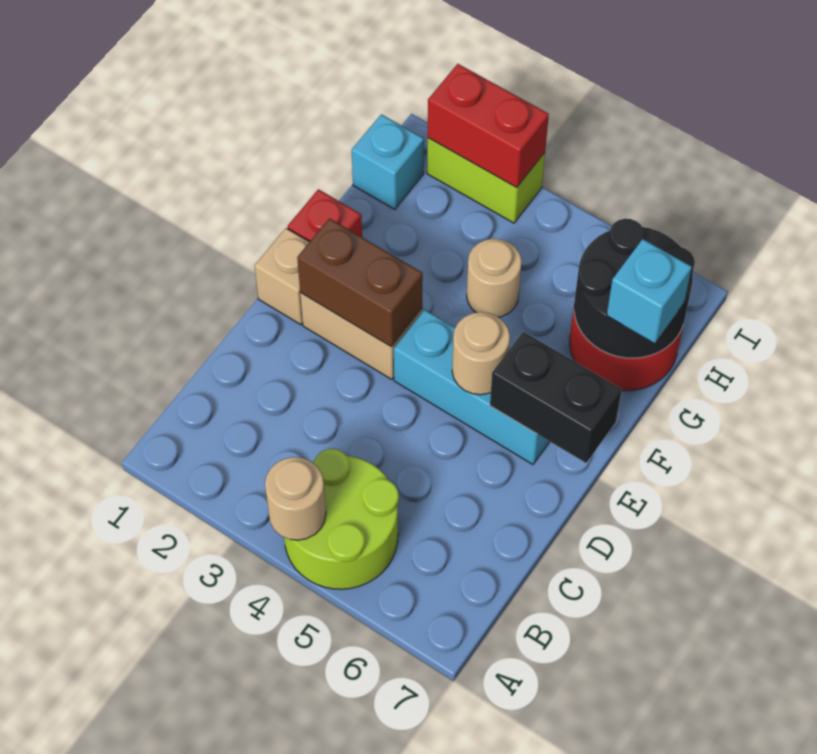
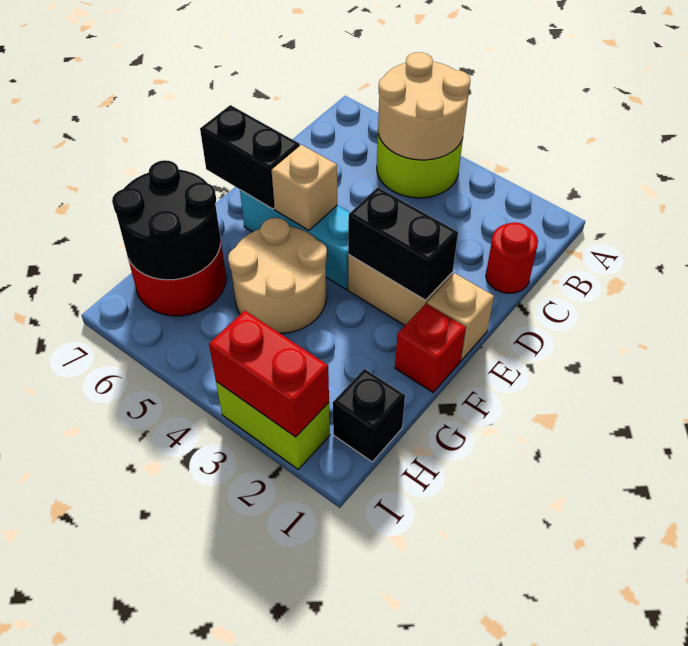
tan 1x1 round brick [265,457,326,540] -> tan 2x2 round brick [378,52,470,160]
none -> red 1x1 round brick [486,222,538,293]
brown 1x2 brick [297,218,423,347] -> black 1x2 brick [348,187,458,300]
tan 1x1 round brick [452,312,510,395] -> tan 1x1 brick [272,145,337,231]
tan 1x1 round brick [467,239,522,317] -> tan 2x2 round brick [228,218,327,333]
cyan 1x1 brick [607,239,692,343] -> none
cyan 1x1 brick [352,114,424,209] -> black 1x1 brick [333,369,405,462]

